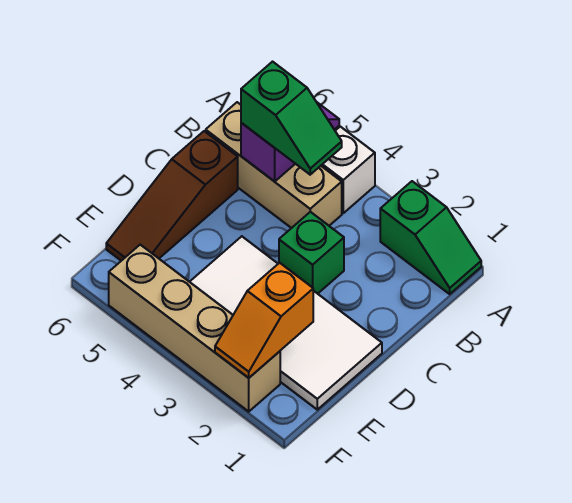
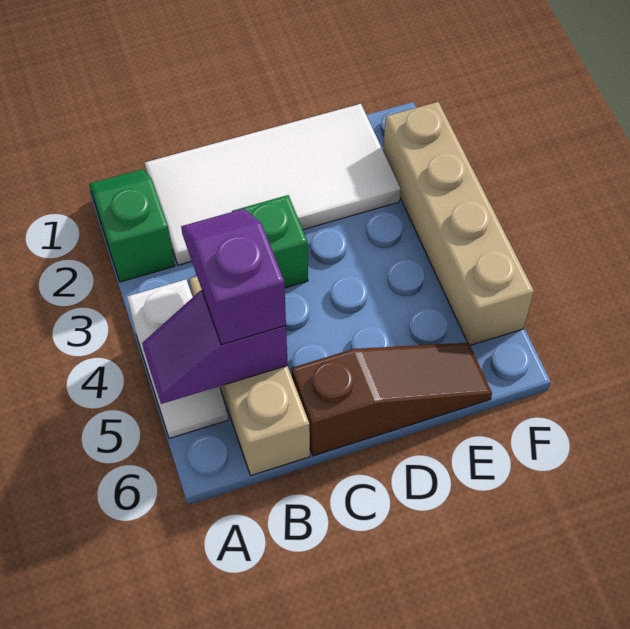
green 1x2 slope [241,62,342,175] -> purple 1x2 slope [181,209,286,345]
white 2x4 tile [190,236,382,410] -> white 2x4 tile turned to [145,104,401,265]
orange 1x2 slope [215,263,313,378] -> none

